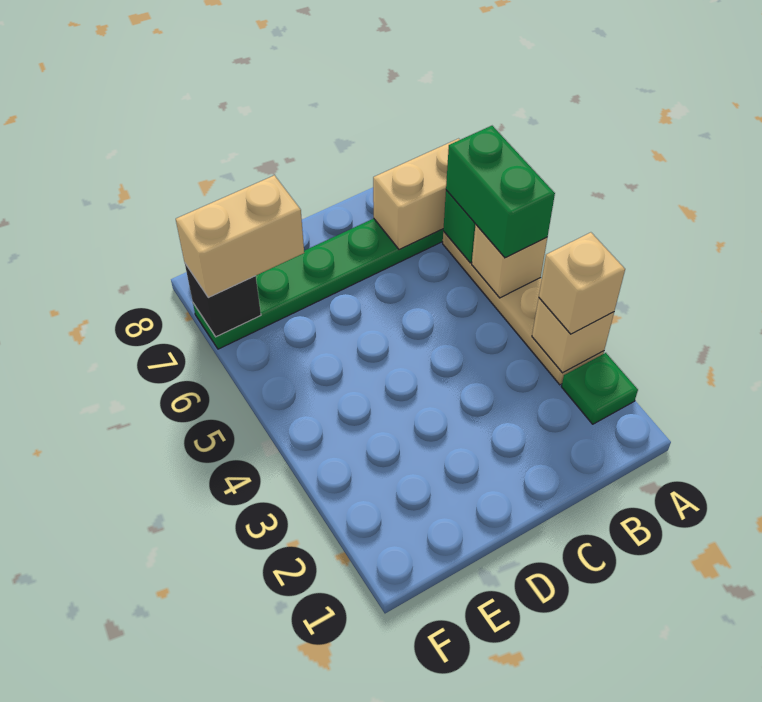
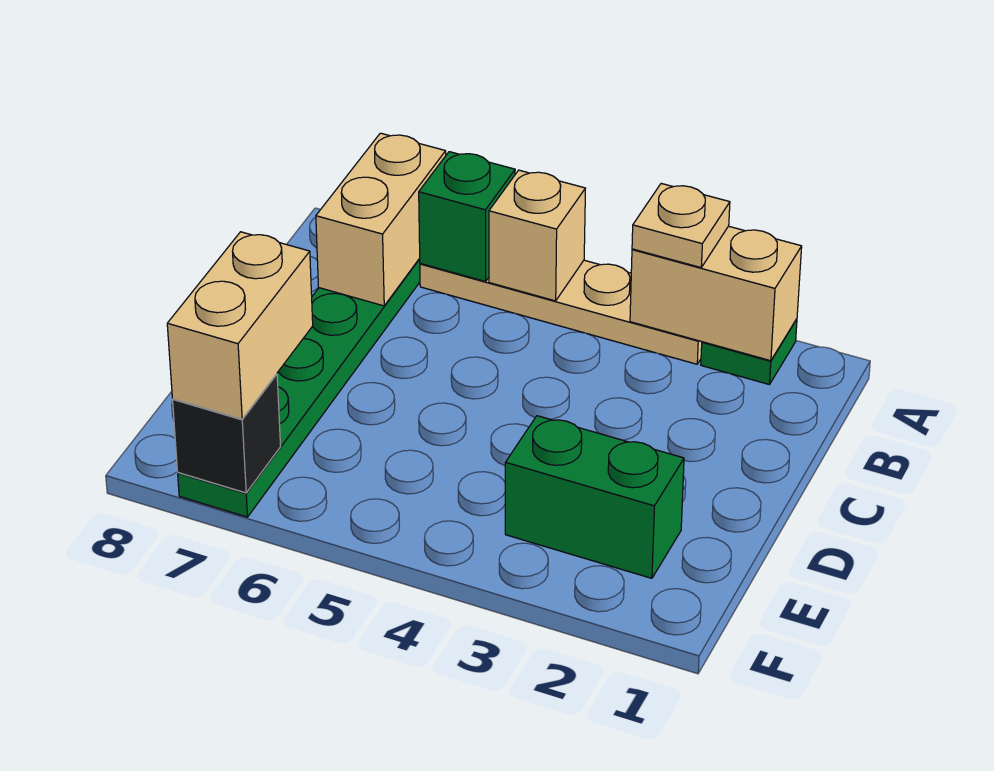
tan 1x1 brick [532,298,614,373] -> tan 1x2 brick [630,226,802,361]
tan 1x1 brick [539,232,625,334] -> tan 1x1 plate [632,183,730,268]
green 1x2 brick [446,126,555,258] -> green 1x2 brick moved to [505,416,684,578]

